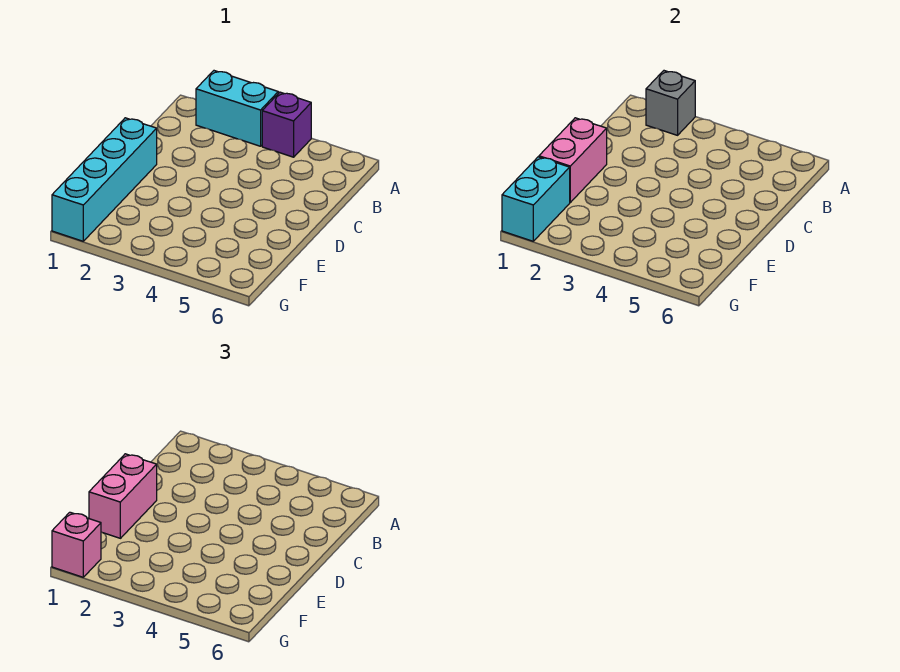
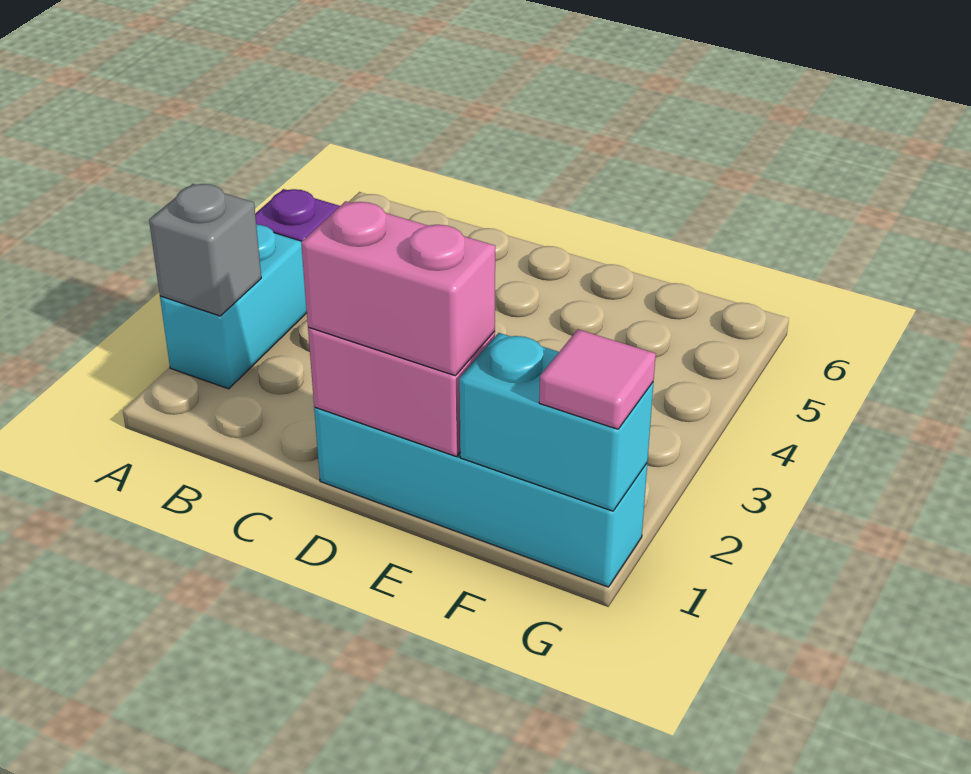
pink 1x1 brick [52,512,101,577] -> pink 1x1 tile [539,329,656,429]

